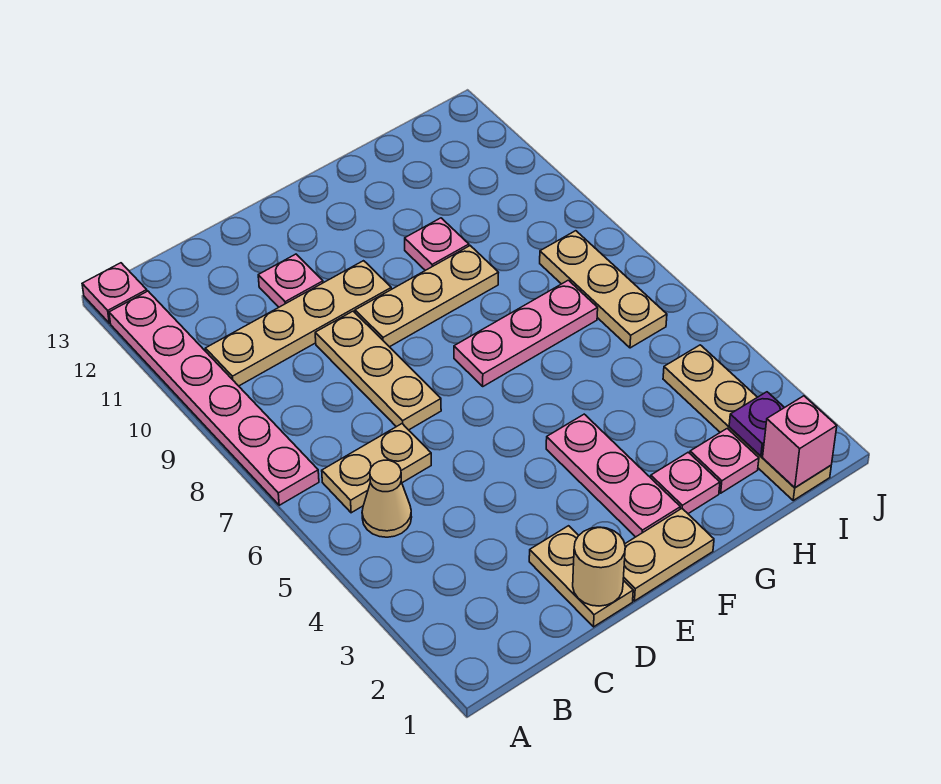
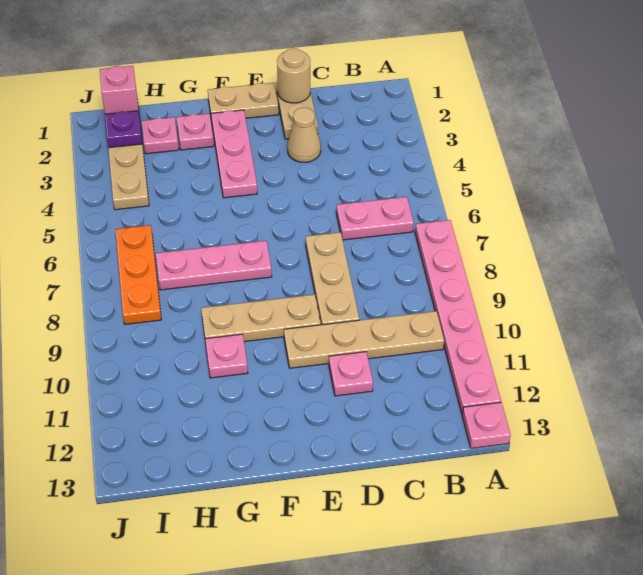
tan 1x1 cone [362,460,412,537] -> tan 1x1 cone moved to [287,108,321,162]
tan 1x2 plate [322,424,431,513] -> pink 1x2 plate [336,197,414,240]
tan 1x3 plate [540,231,667,348] -> orange 1x3 plate [115,225,161,324]

